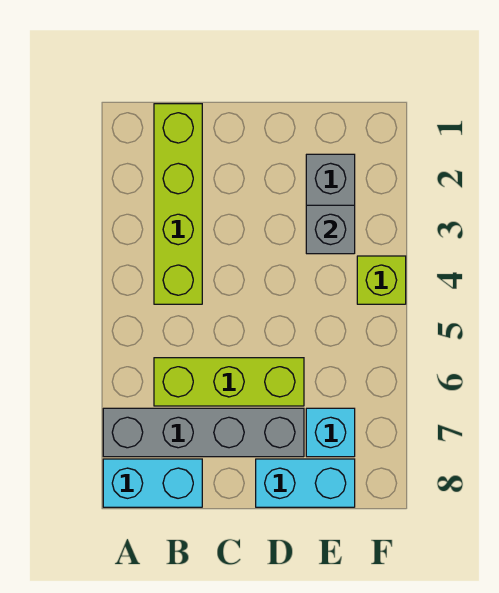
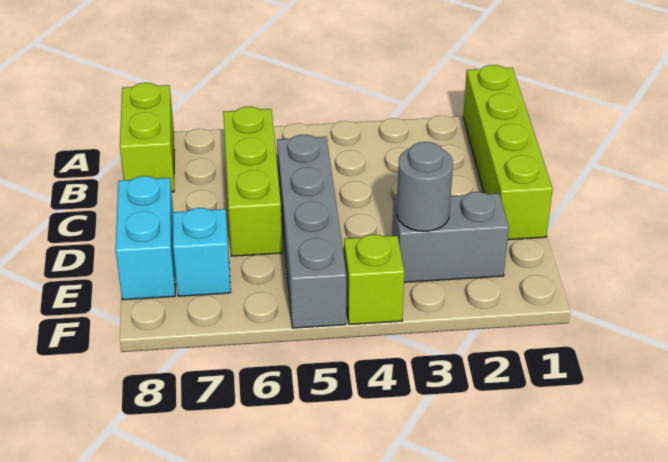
grey 1x4 brick [103,408,304,457] -> grey 1x4 brick moved to [277,135,346,328]
cyan 1x2 brick [103,459,202,507] -> lime 1x2 brick [120,83,174,192]
lime 1x4 brick [154,104,202,304] -> lime 1x4 brick turned to [463,65,553,240]
grey 1x1 brick [306,205,355,254] -> grey 1x1 round brick [397,142,453,231]

